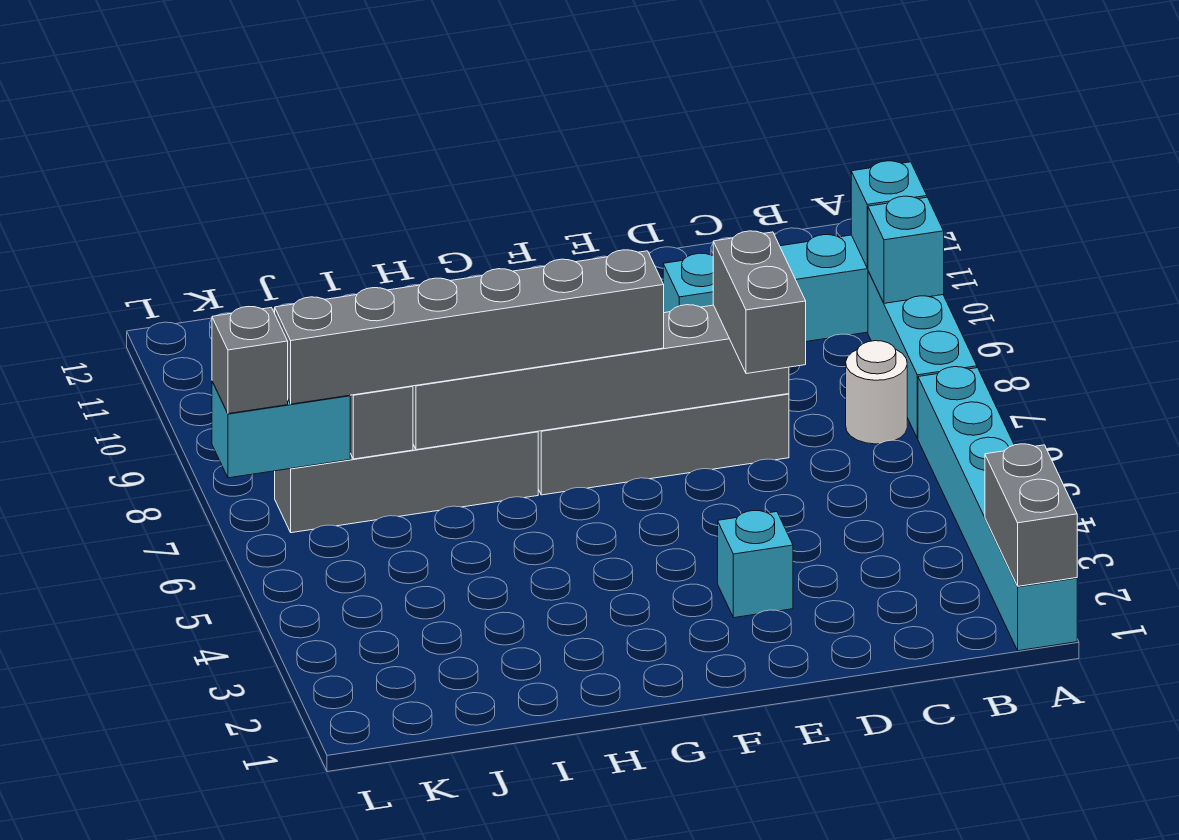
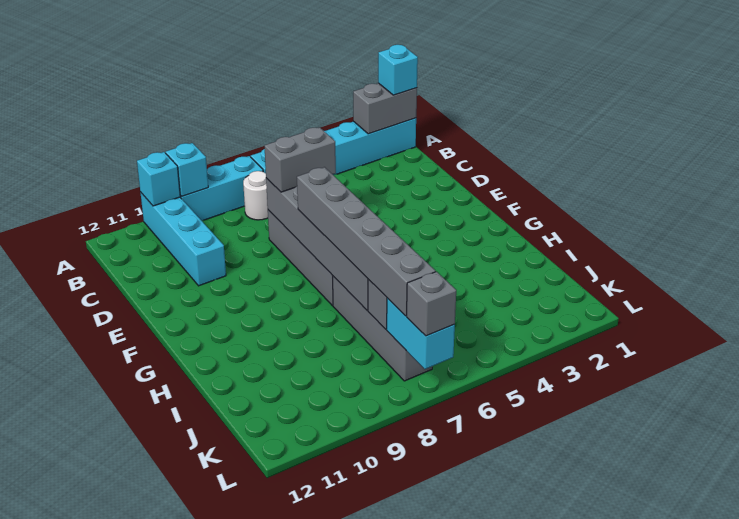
cyan 1x1 brick [718,511,793,618] -> cyan 1x1 brick moved to [378,45,418,95]

